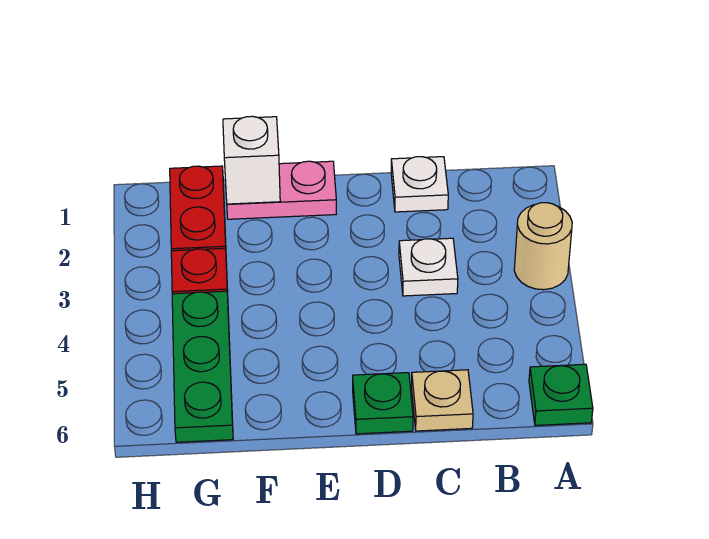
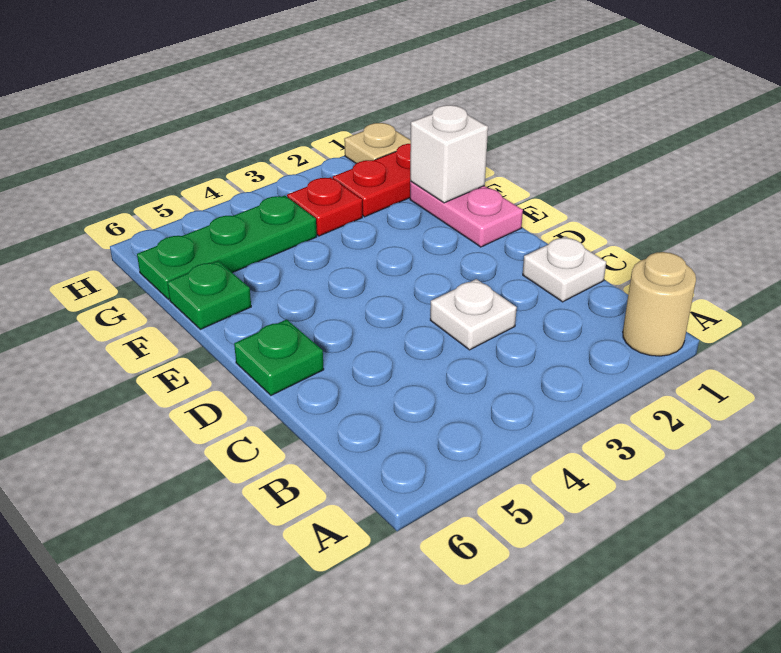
tan 1x1 round brick [514,203,572,290] -> tan 1x1 round brick moved to [623,252,696,356]
green 1x1 plate [529,364,593,425] -> green 1x1 plate moved to [167,261,251,329]
tan 1x1 plate [411,370,473,431] -> tan 1x1 plate moved to [344,123,411,164]

